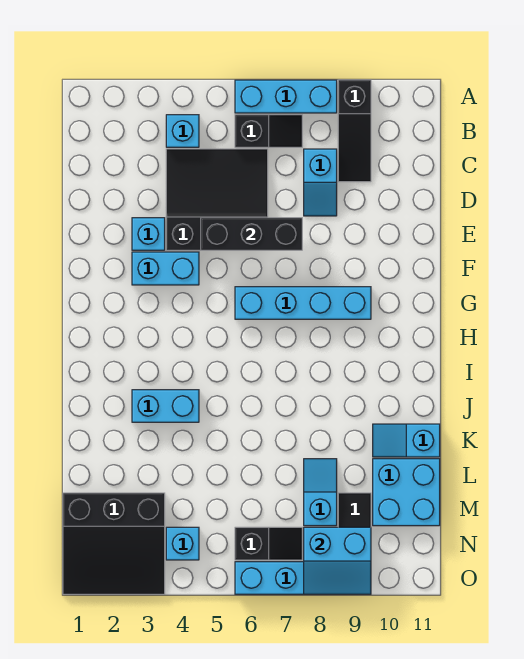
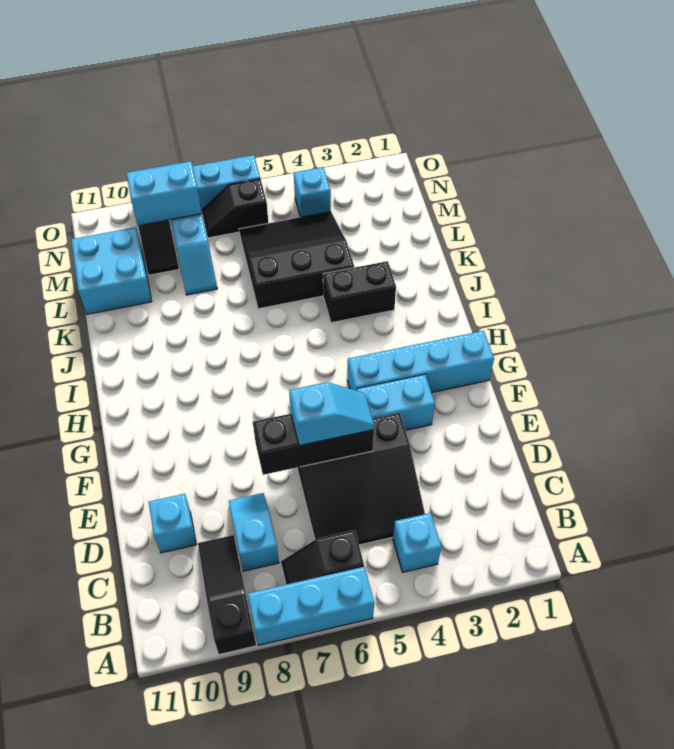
cyan 1x1 brick [132,218,165,250] -> cyan 1x1 brick moved to [149,494,196,553]
cyan 1x4 brick [235,287,371,319] -> cyan 1x4 brick moved to [347,331,494,393]
cyan 1x2 brick [132,390,199,422] -> black 1x2 brick [323,261,396,323]
cyan 1x2 slope [373,424,440,457] -> cyan 1x2 slope moved to [289,382,374,446]
black 3x3 slope [63,493,165,594] -> black 3x3 slope moved to [239,212,354,309]

